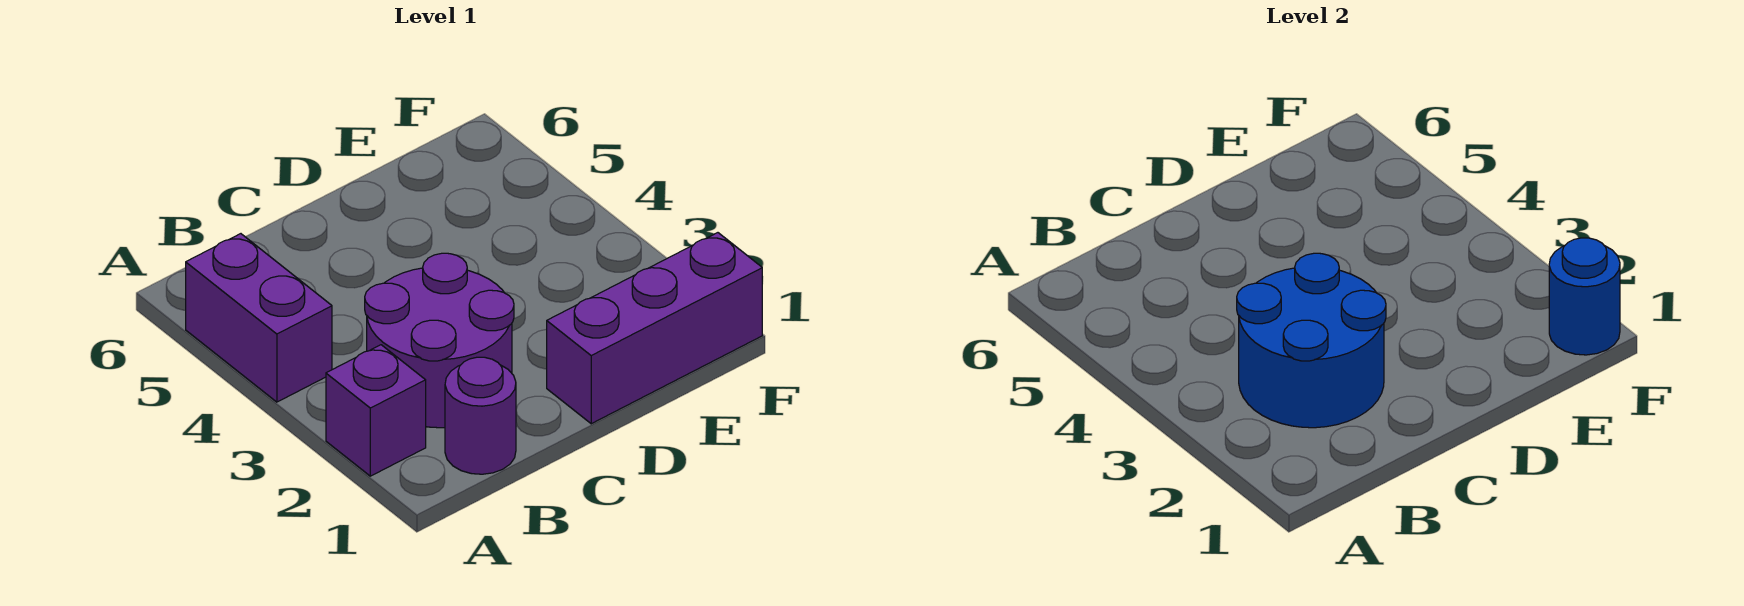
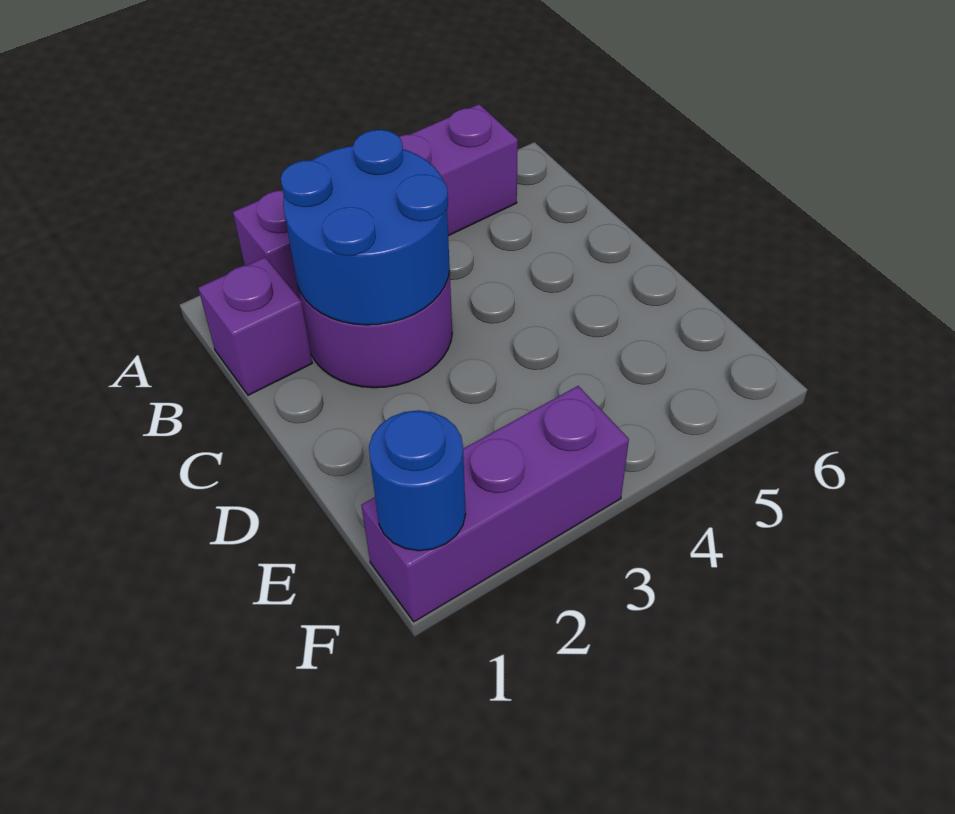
purple 1x1 round brick [445,357,516,474] -> purple 1x1 brick [198,257,312,395]
purple 1x3 brick [547,233,762,424] -> purple 1x3 brick turned to [361,386,629,622]

